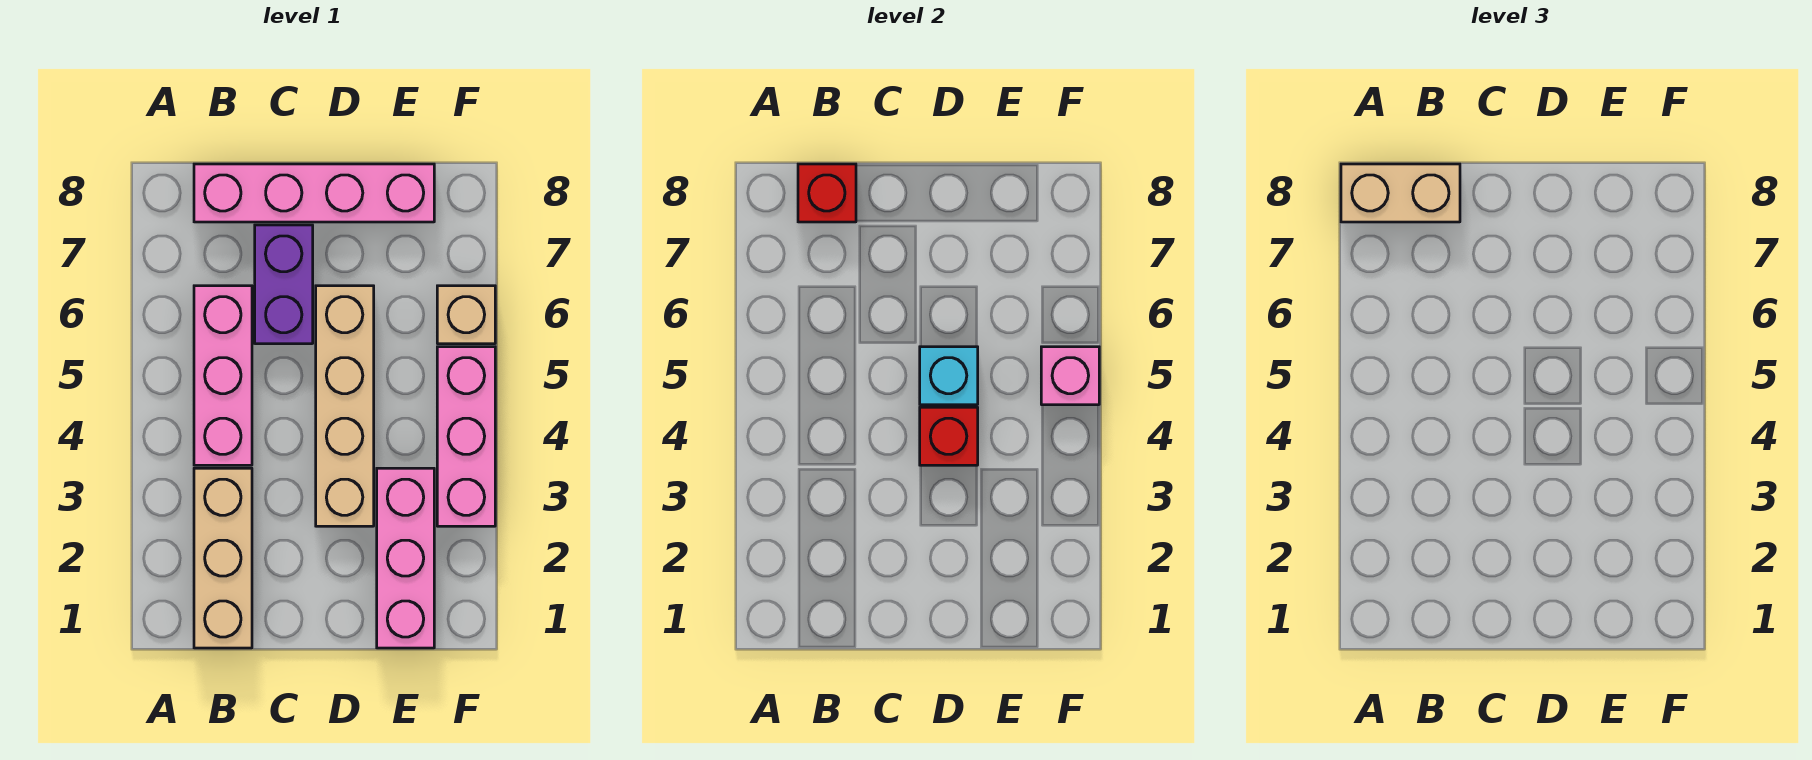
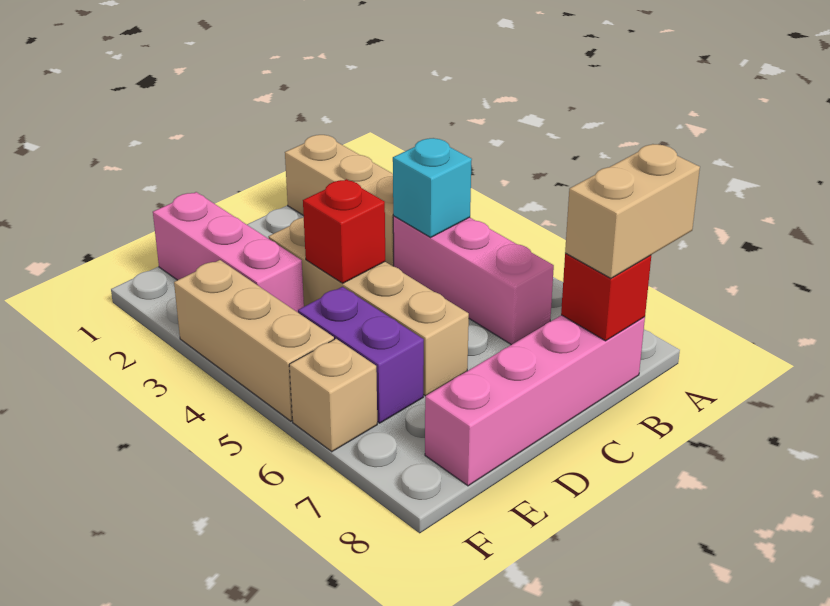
purple 1x2 brick [255,225,313,344] -> purple 1x2 brick moved to [298,287,424,423]
cyan 1x1 brick [920,347,978,405] -> cyan 1x1 brick moved to [393,138,472,237]
pink 1x3 brick [437,347,495,526] -> tan 1x3 brick [174,260,334,421]
pink 1x1 brick [1041,347,1099,405] -> none

